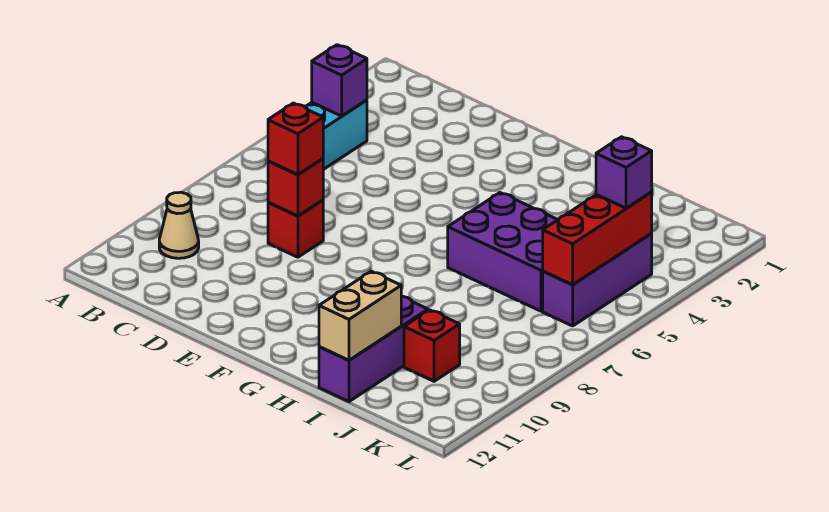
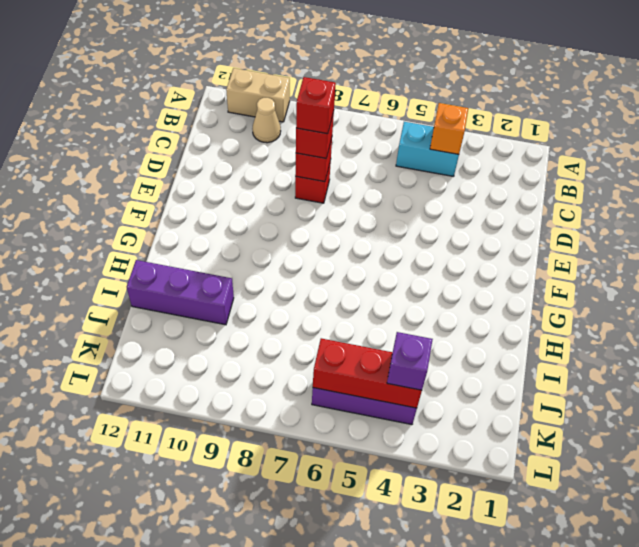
purple 1x1 brick [312,45,367,116] -> orange 1x1 brick [430,103,468,154]
purple 2x3 brick [448,193,558,311] -> none
tan 1x2 brick [319,271,401,360] -> tan 1x2 brick moved to [226,68,290,122]
red 1x1 brick [404,310,460,381] -> red 1x1 brick moved to [296,77,336,134]

